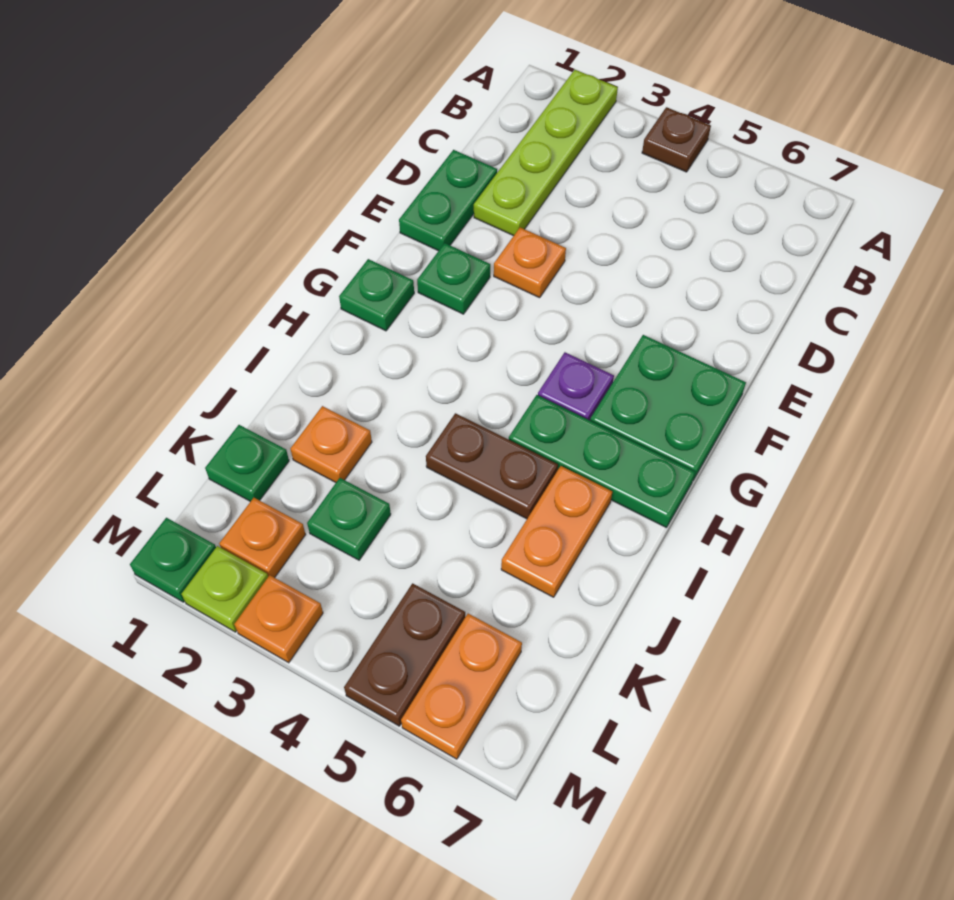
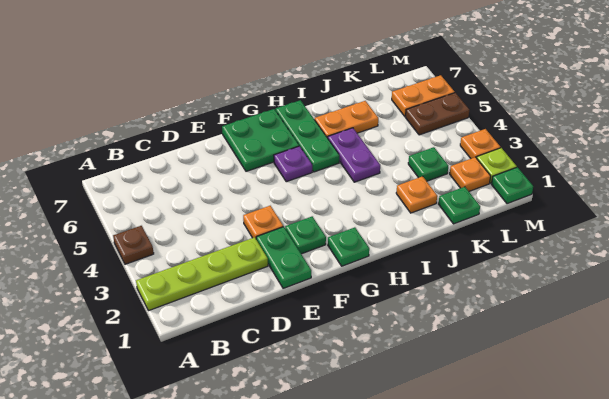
green 1x2 plate [399,150,497,251] -> green 1x2 plate turned to [256,227,311,288]
brown 1x2 plate [426,413,558,519] -> purple 1x2 plate [328,128,380,182]

